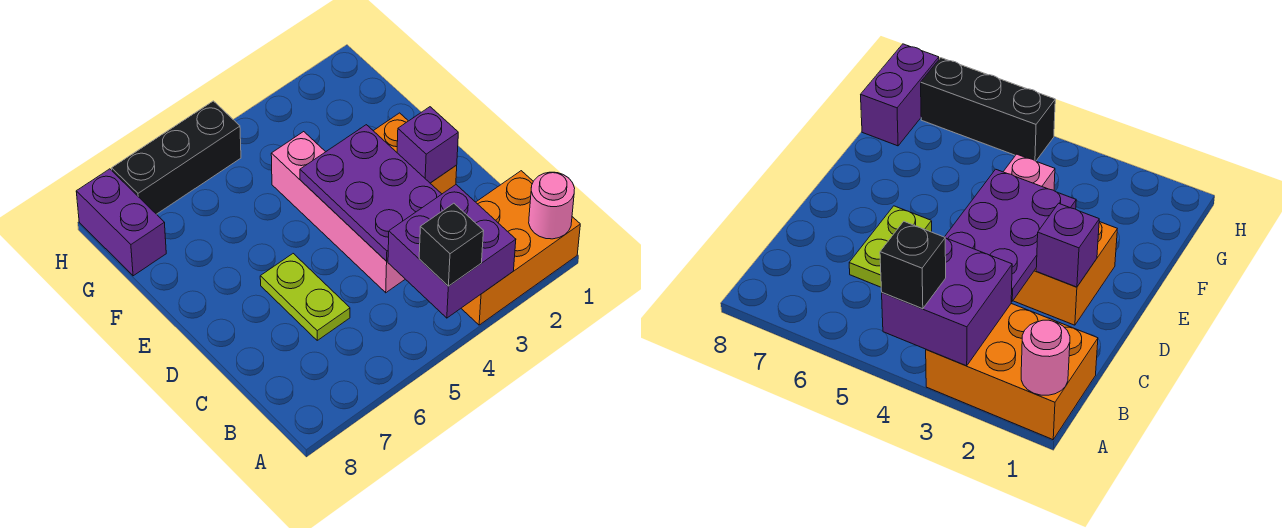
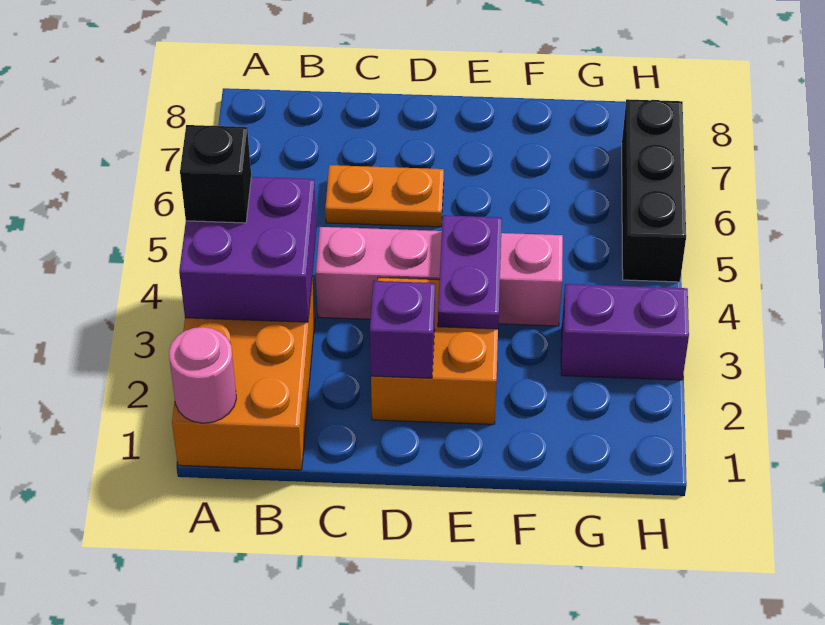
purple 2x3 plate [300,125,441,261] -> purple 1x2 plate [438,215,502,329]
lime 1x2 plate [260,254,350,340] -> orange 1x2 plate [325,165,444,227]
purple 1x2 brick [76,169,166,276] -> purple 1x2 brick moved to [561,284,689,380]

